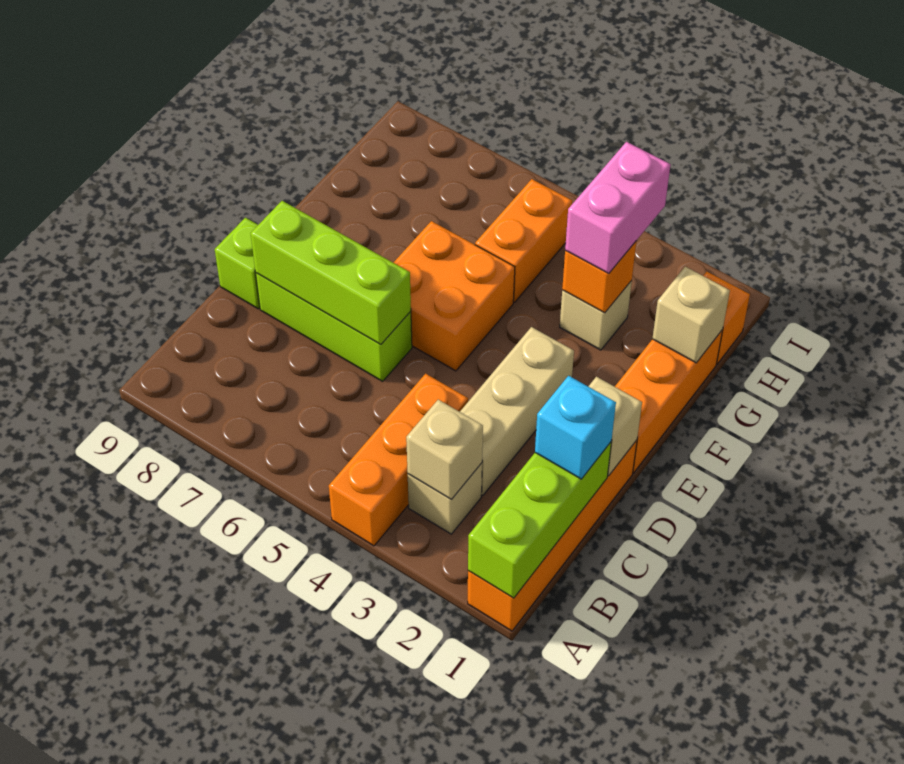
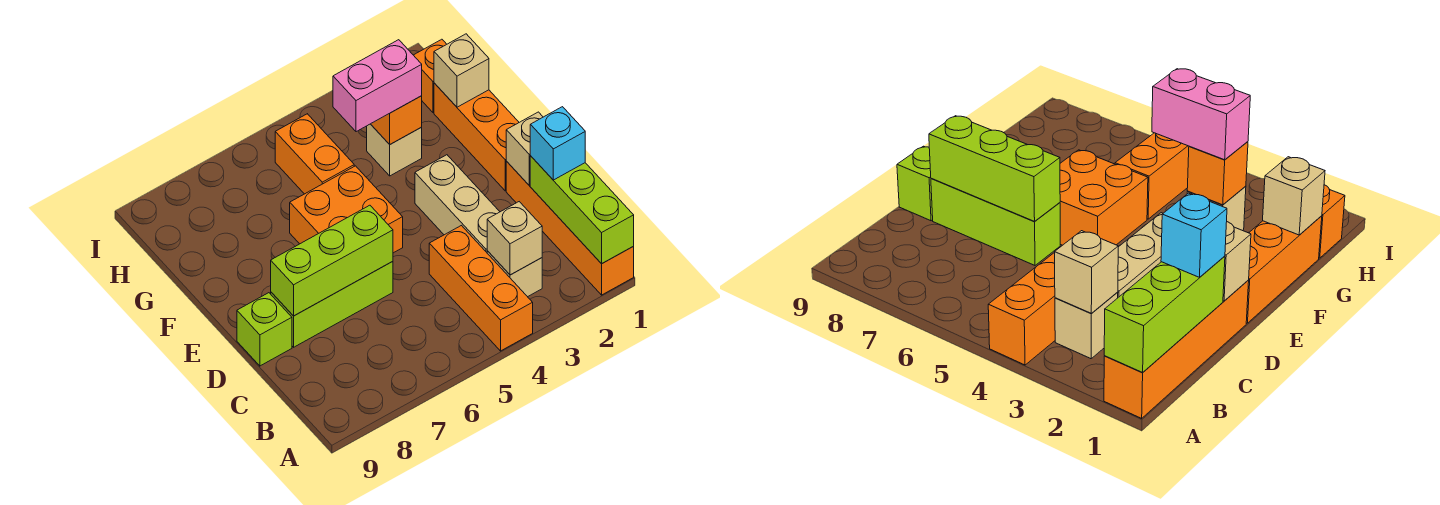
pink 1x2 brick [565,142,670,273] -> pink 1x2 brick turned to [333,40,422,132]

